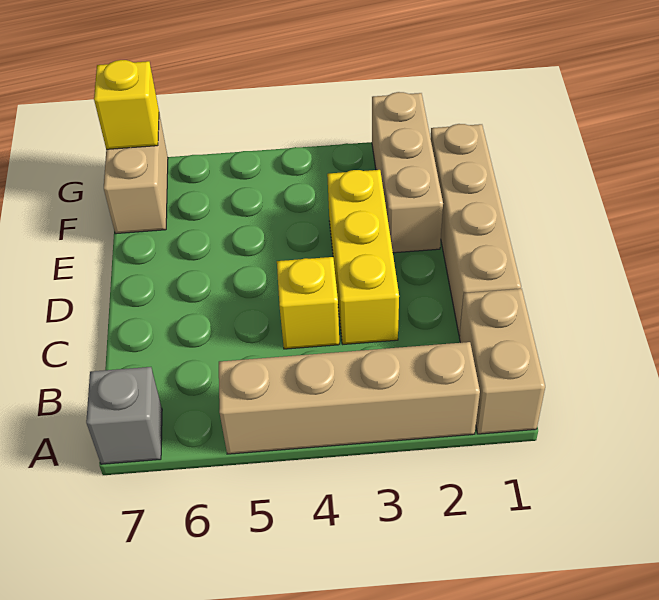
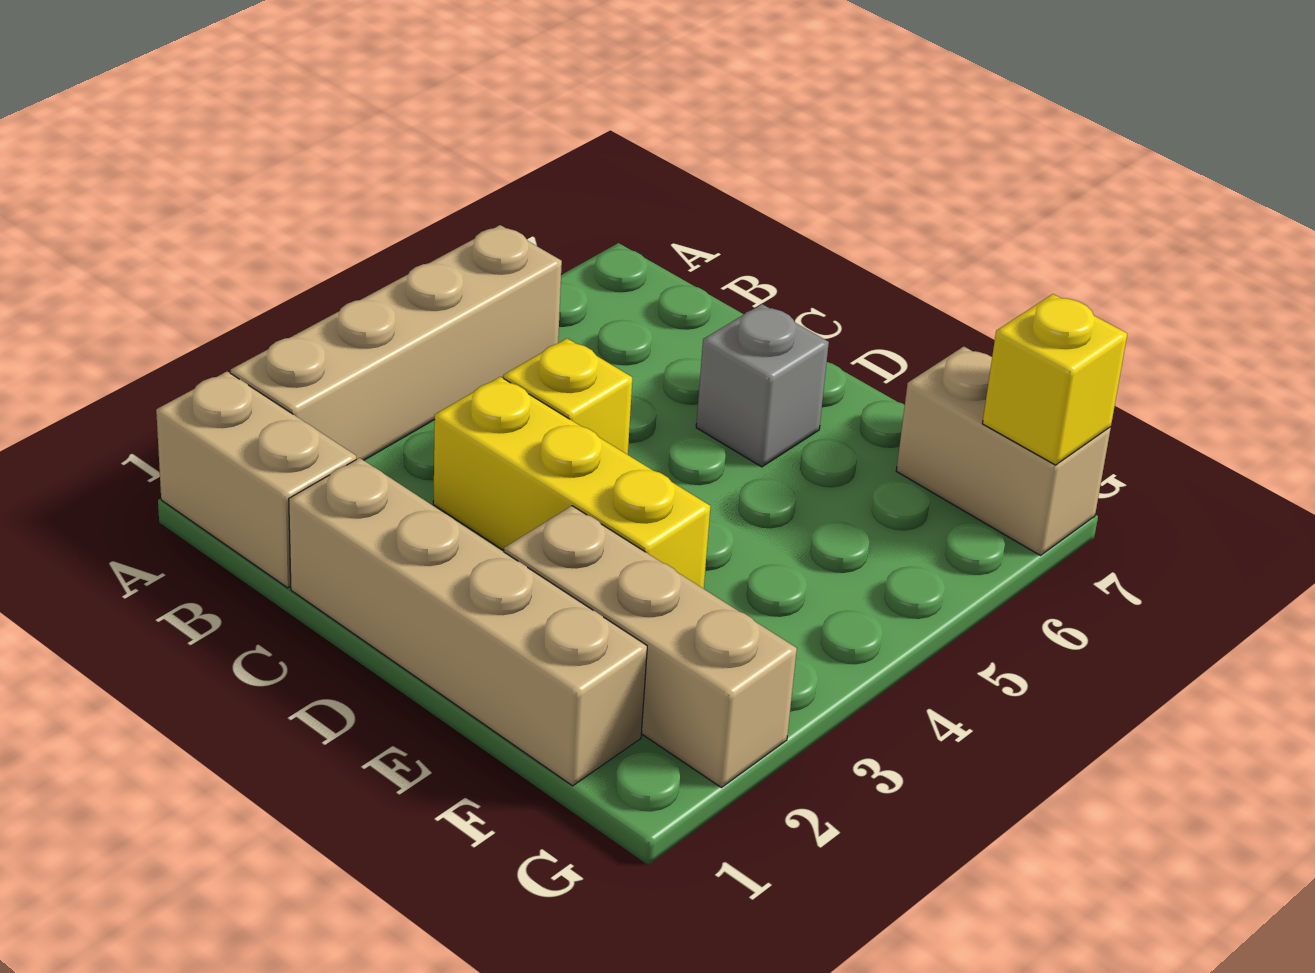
grey 1x1 brick [86,367,162,464] -> grey 1x1 brick moved to [696,304,829,467]

